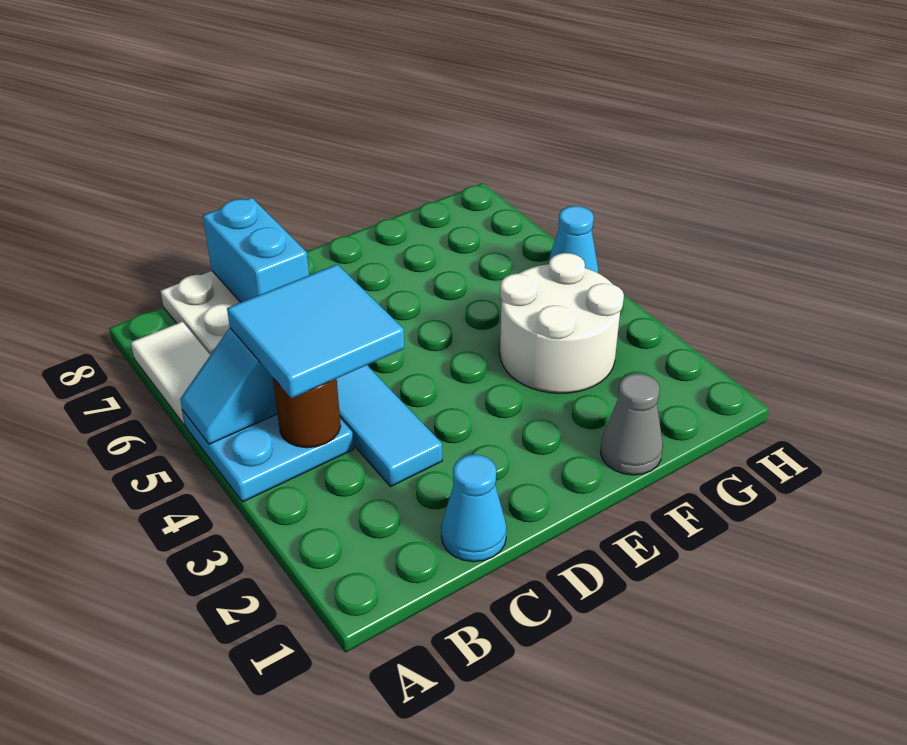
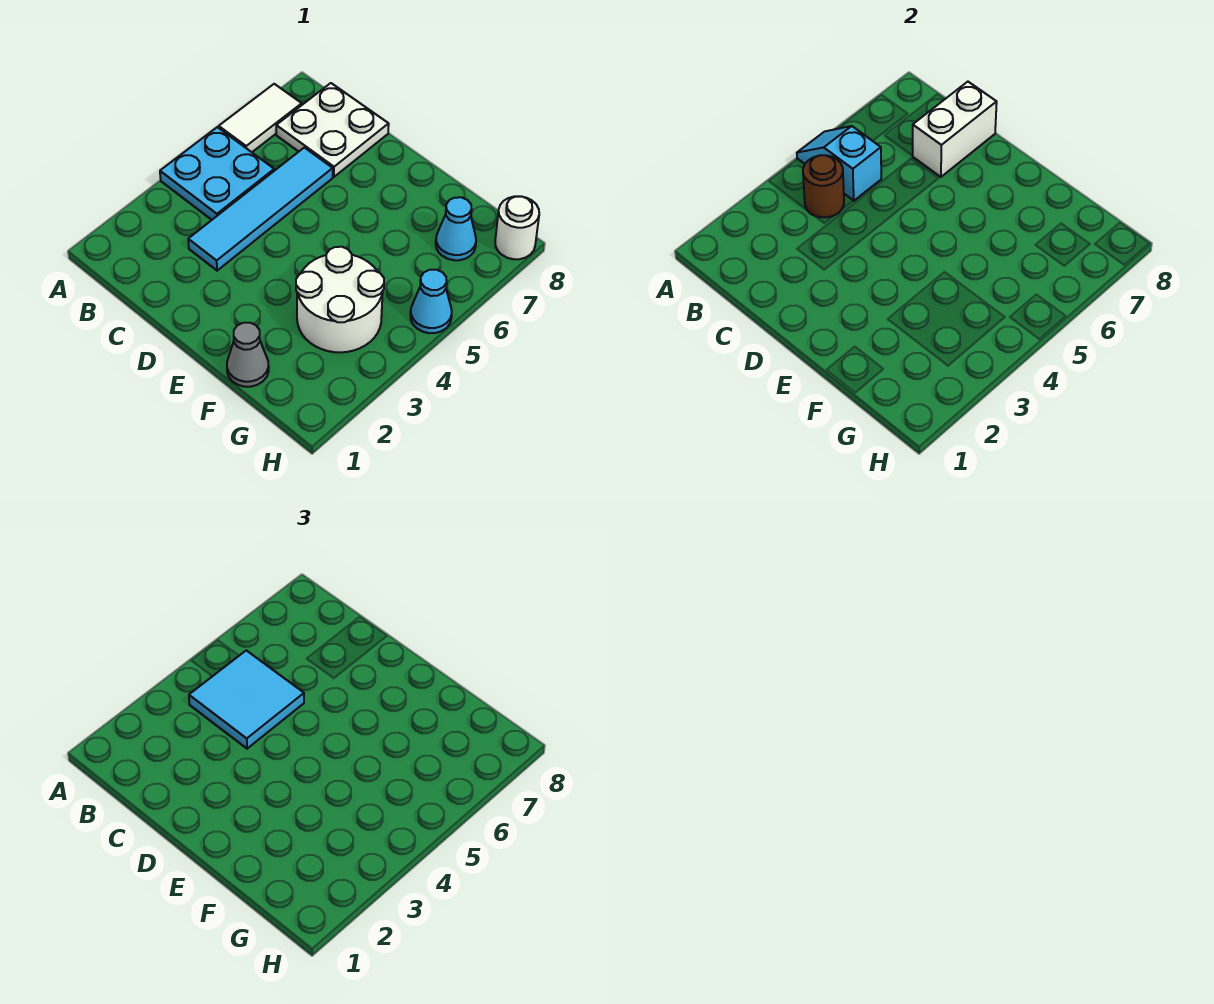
cyan 1x1 cone [441,455,507,562] -> cyan 1x1 cone moved to [436,197,476,260]
cyan 1x2 brick [203,198,309,302] -> white 1x2 brick [913,82,997,177]
none -> white 1x1 round brick [495,196,539,259]

